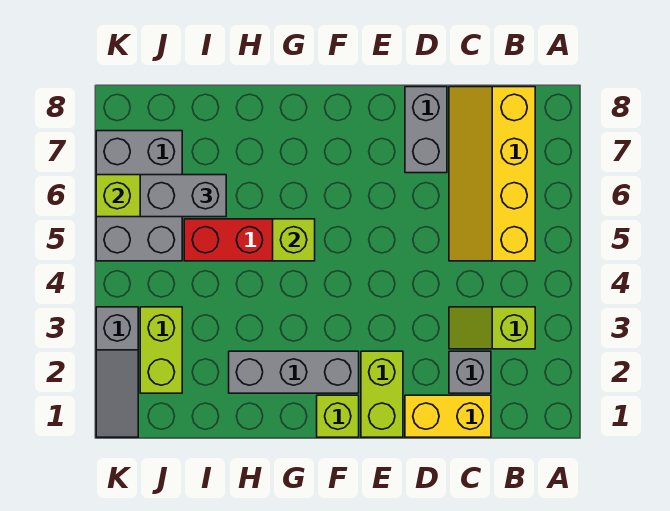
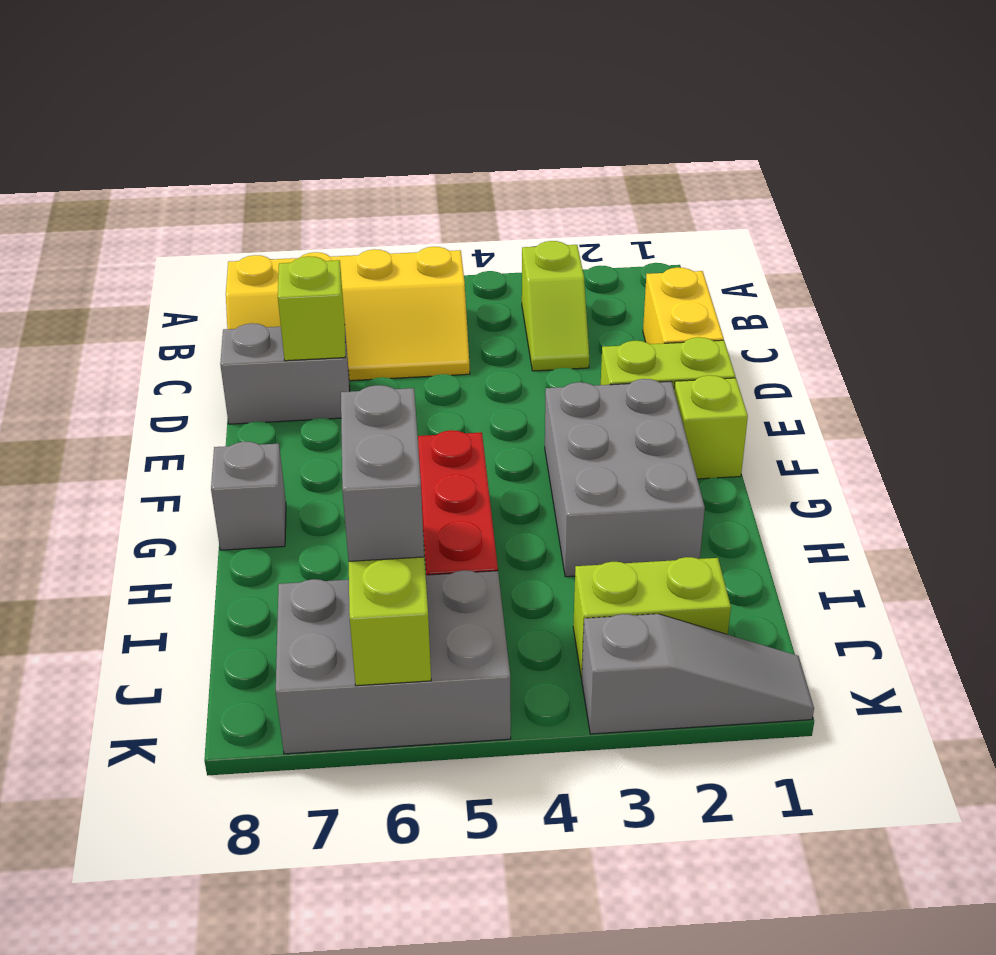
grey 1x1 brick [449,351,491,393] -> grey 1x1 brick moved to [211,442,286,550]
grey 1x3 brick [229,351,359,393] -> grey 2x3 brick [545,379,705,577]
lime 1x1 brick [273,219,315,261] -> lime 1x1 brick moved to [278,256,345,361]

